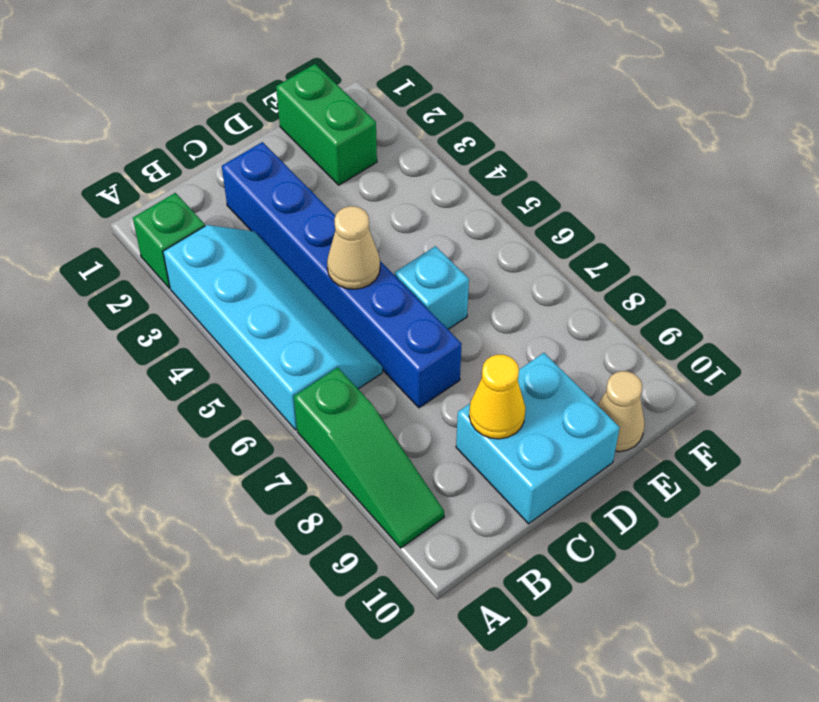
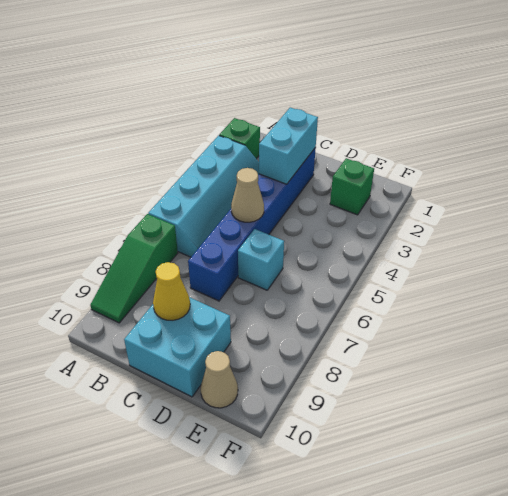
none -> cyan 1x2 brick [259,108,318,184]
green 1x2 brick [276,64,377,185] -> green 1x1 brick [330,158,374,215]

